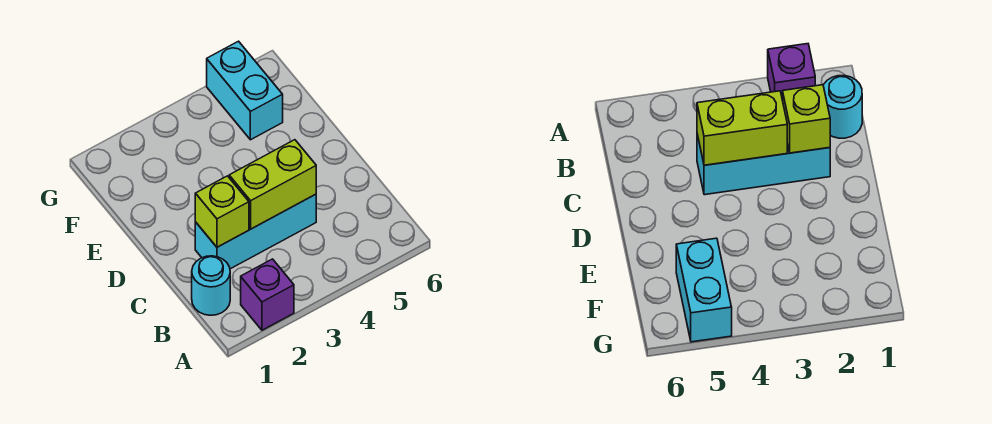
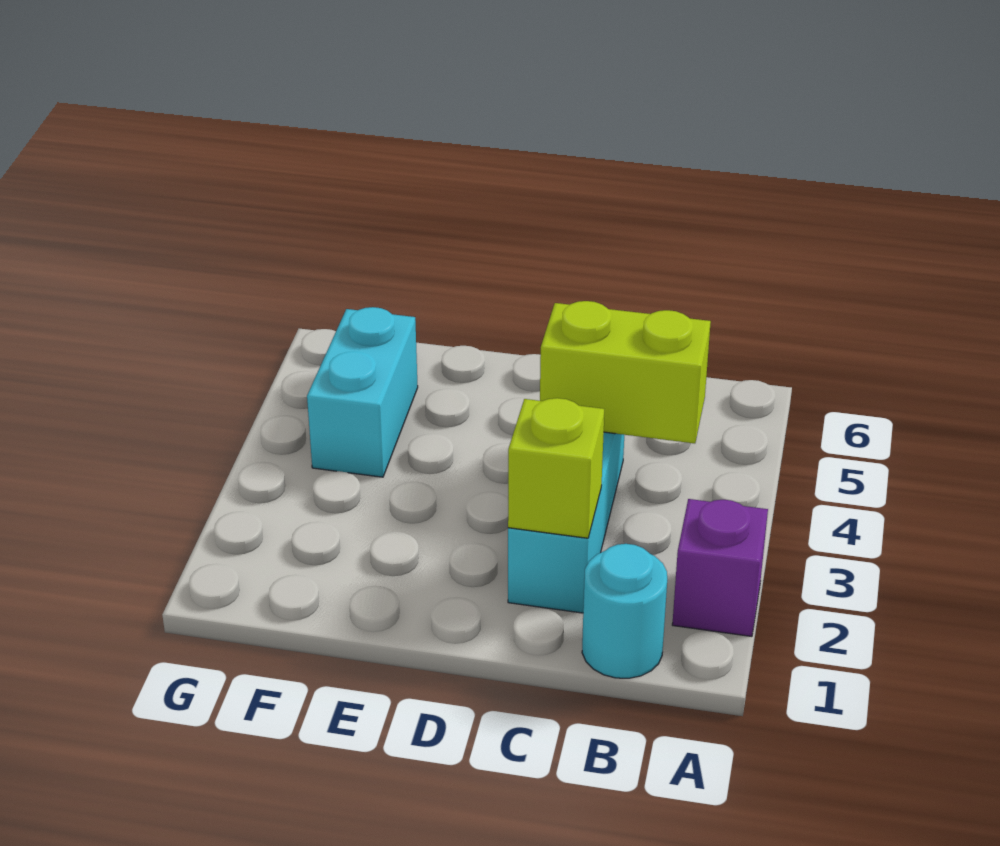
lime 1x2 brick [229,140,316,229] -> lime 1x2 brick turned to [540,301,711,443]
cyan 1x2 brick [207,41,283,140] -> cyan 1x2 brick turned to [307,307,418,477]

